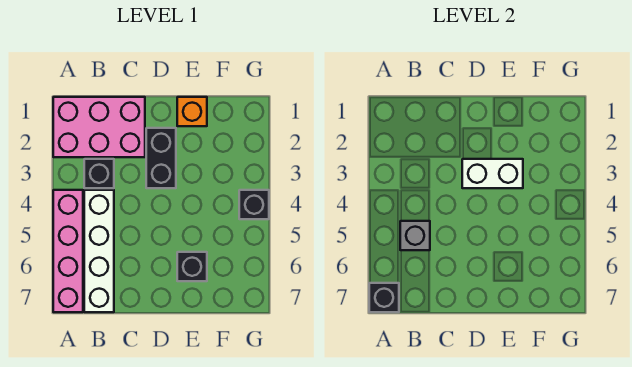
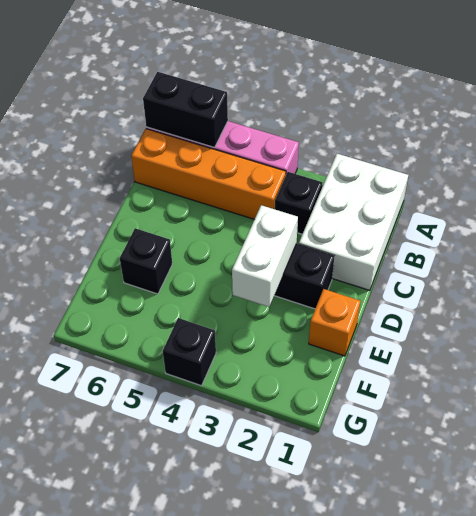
pink 2x3 brick [53,97,145,157] -> white 2x3 brick [299,154,408,290]
black 1x1 brick [369,283,399,312] -> black 1x2 brick [143,72,228,148]
white 1x4 brick [84,190,114,312] -> orange 1x4 brick [131,129,286,219]
grey 1x1 brick [400,221,430,250] -> none

